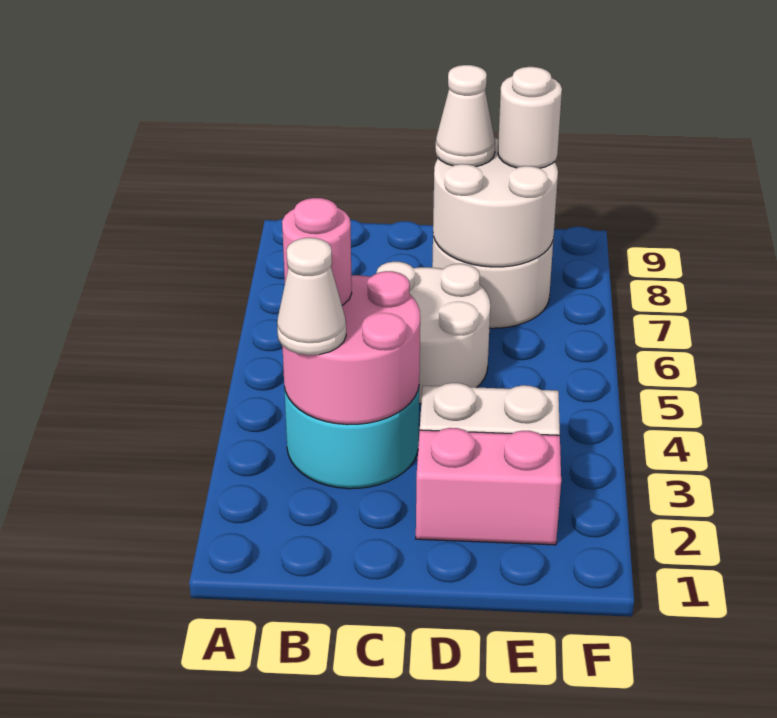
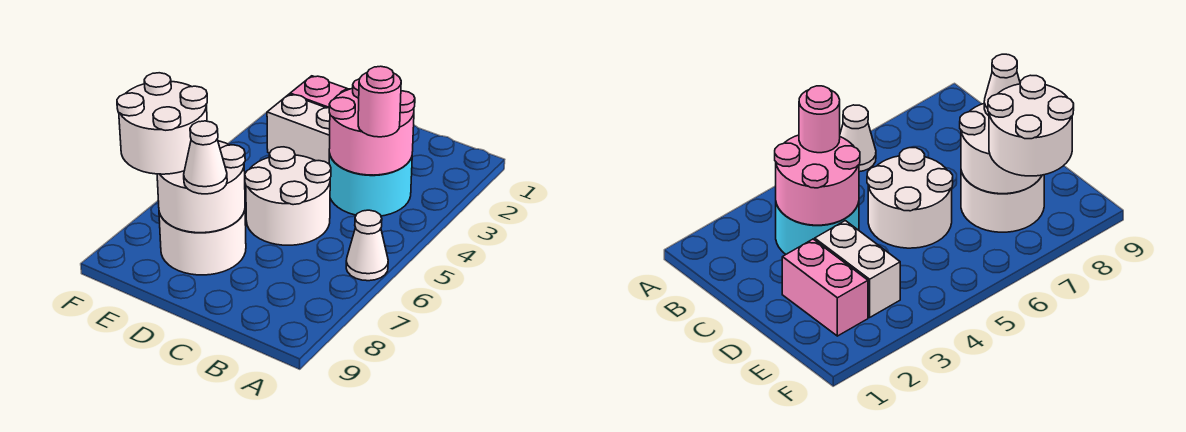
white 1x1 cone [277,238,346,355] -> white 1x1 cone moved to [346,210,388,281]
white 1x1 round brick [498,67,562,168] -> white 2x2 round brick [117,73,207,174]

